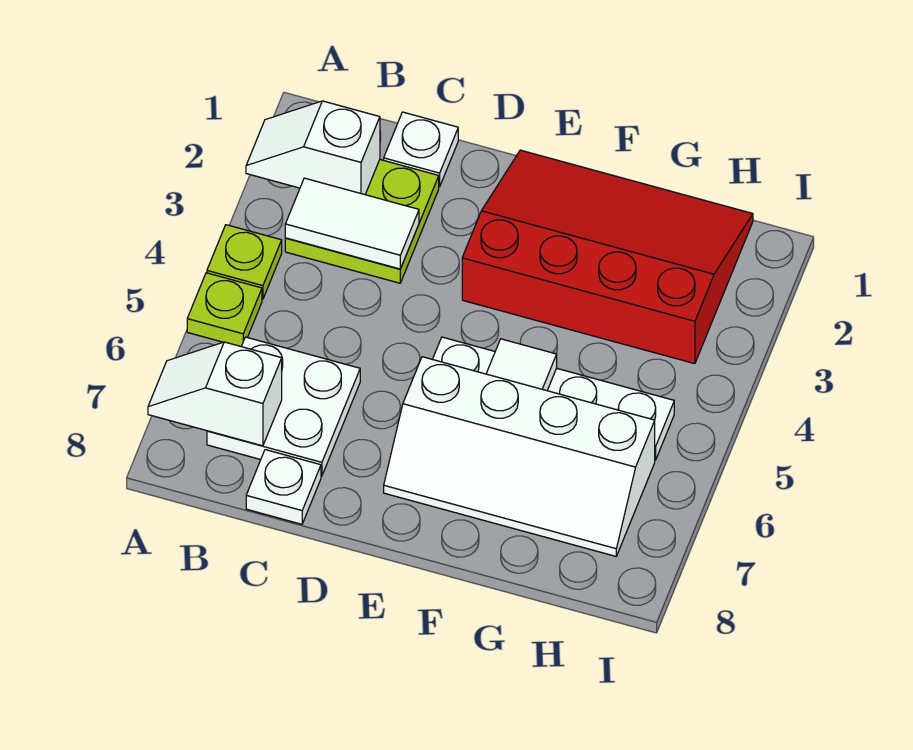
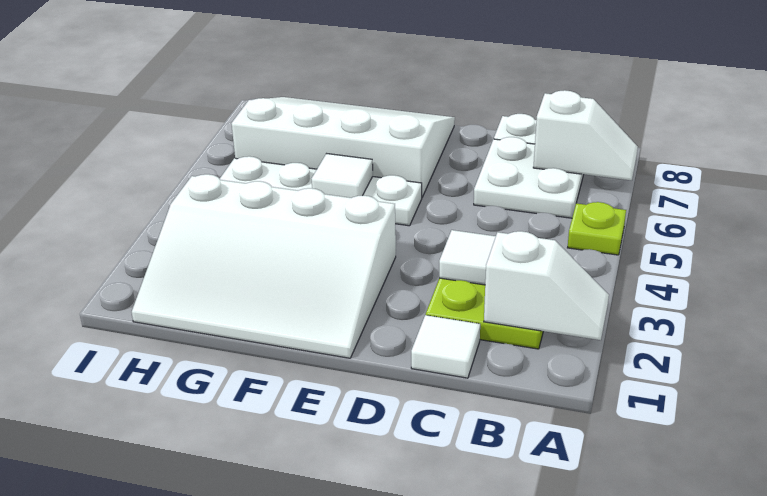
lime 1x1 plate [207,225,282,299] -> none
white 1x1 plate [384,112,458,187] -> white 1x1 tile [411,315,480,378]
red 3x4 slope [462,150,753,364] -> white 3x4 slope [132,174,396,358]
white 2x4 slope [384,357,655,556] -> white 3x4 slope [231,97,455,197]

